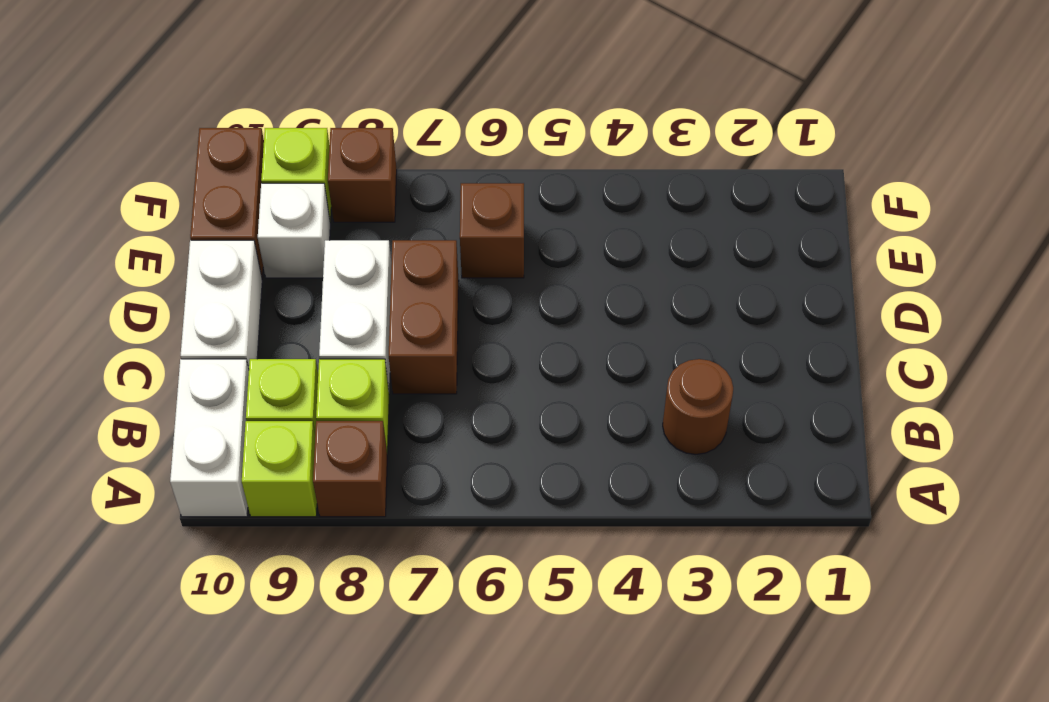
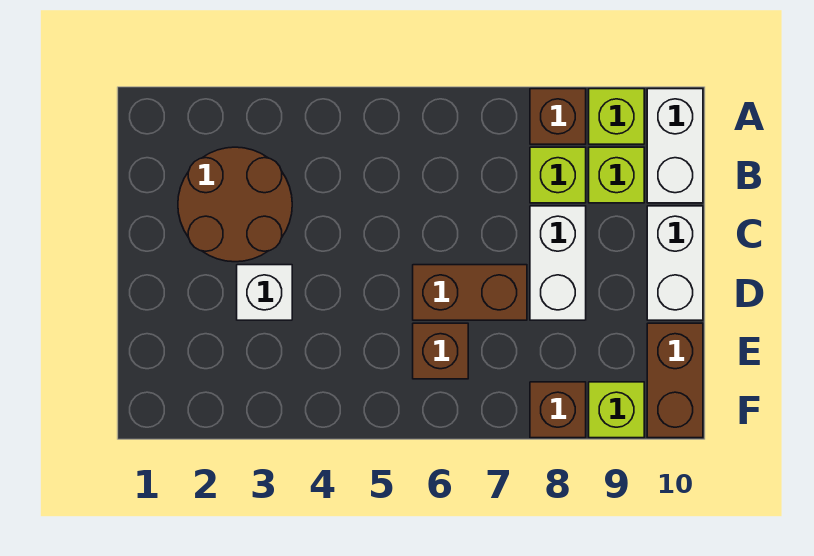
brown 1x1 round brick [663,359,733,454] -> brown 2x2 round brick [178,147,292,262]
brown 1x2 brick [389,240,459,394] -> brown 1x2 brick turned to [413,265,527,320]
white 1x1 brick [258,183,330,278] -> white 1x1 brick moved to [237,265,292,320]

